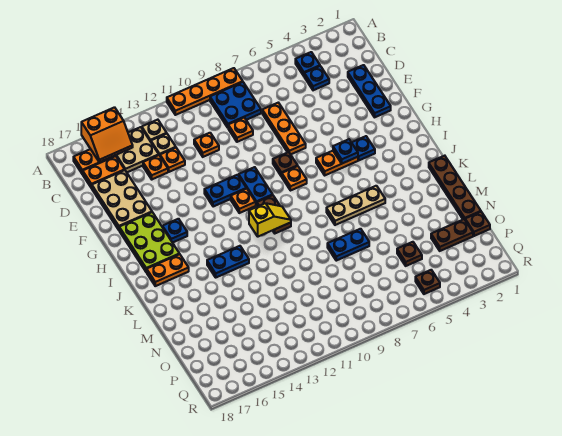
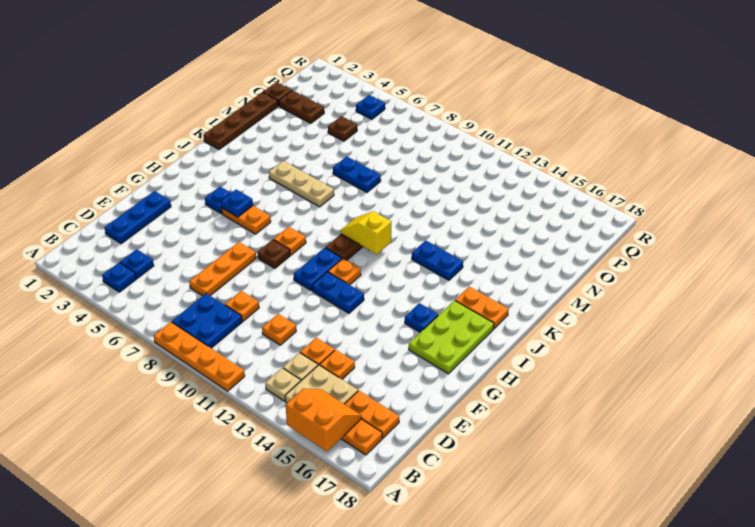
tan 2x3 plate [92,170,152,230] -> none
brown 1x1 plate [415,270,440,294] -> blue 1x1 plate [356,95,385,119]

